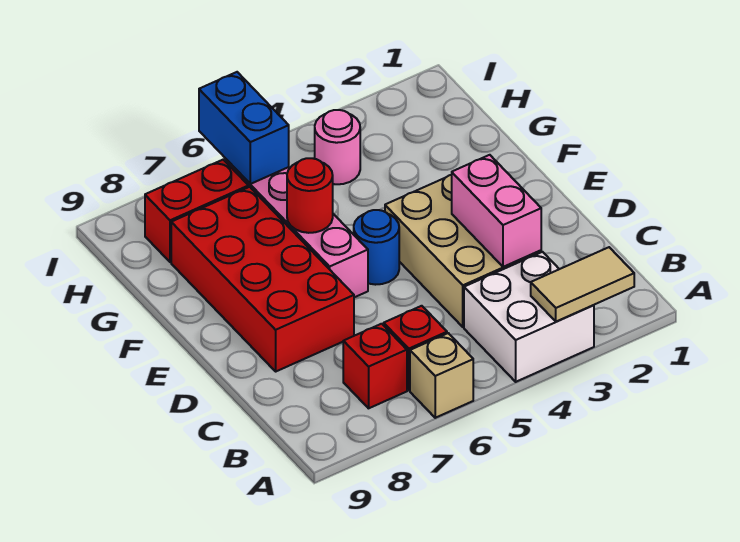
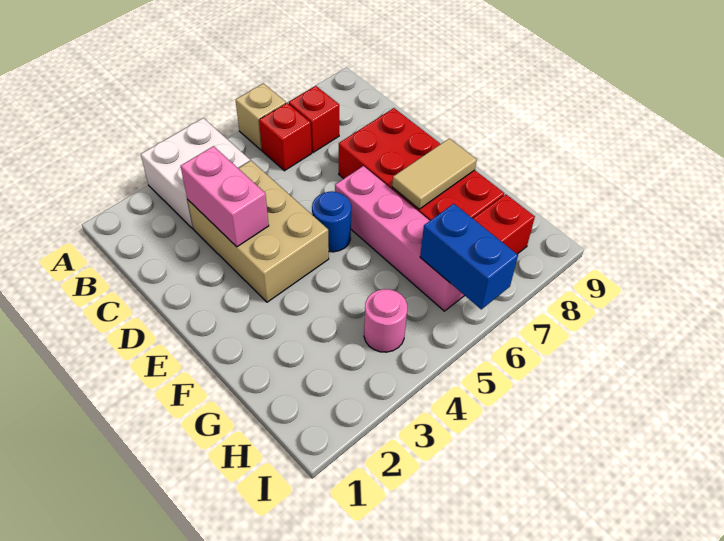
tan 1x2 tile [531,247,634,322] -> tan 1x2 tile moved to [392,138,477,209]
red 1x1 round brick [287,158,333,233] -> none

